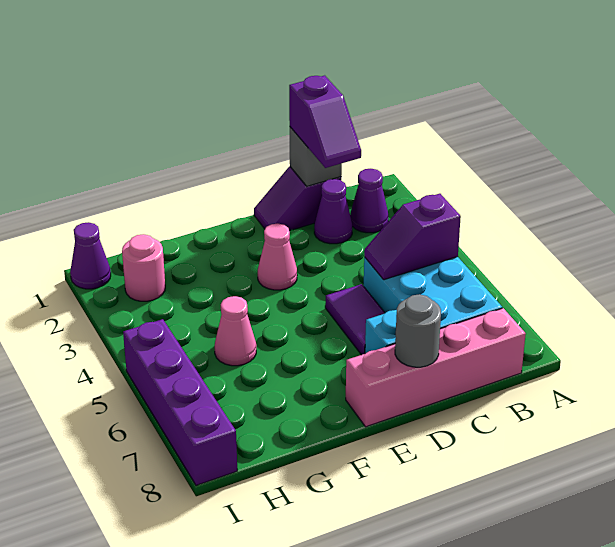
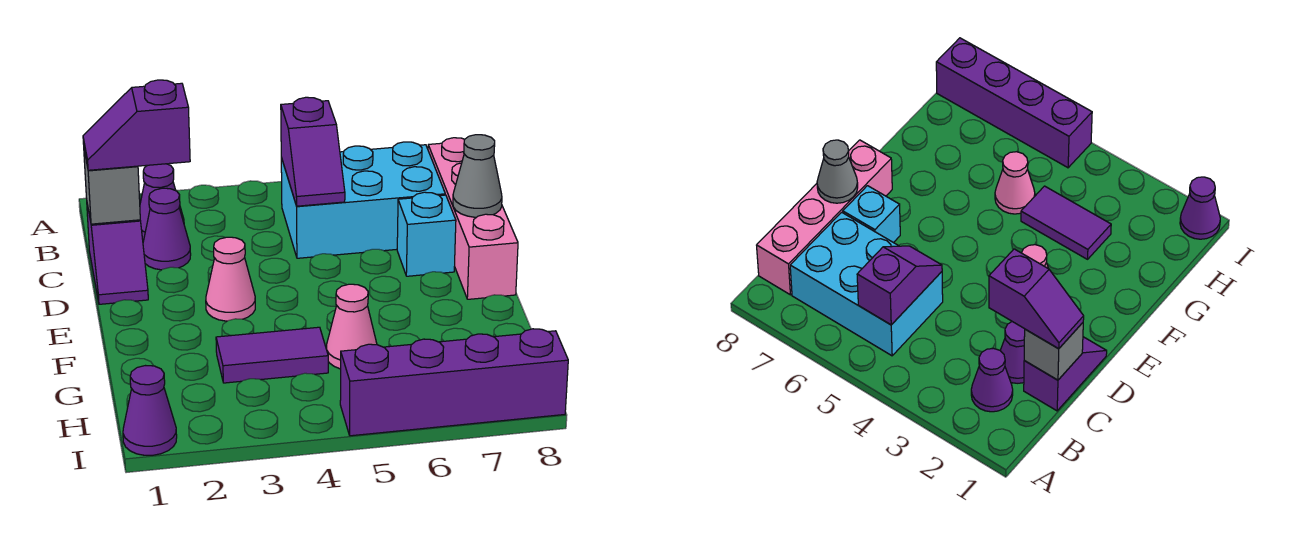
purple 1x2 slope [289,75,361,168] -> purple 1x2 slope turned to [83,80,190,170]
purple 1x2 tile [325,284,385,355] -> purple 1x2 tile moved to [216,327,328,383]
grey 1x1 round brick [395,294,441,367] -> grey 1x1 cone [453,135,502,217]
pink 1x1 round brick [122,234,165,301] -> none

